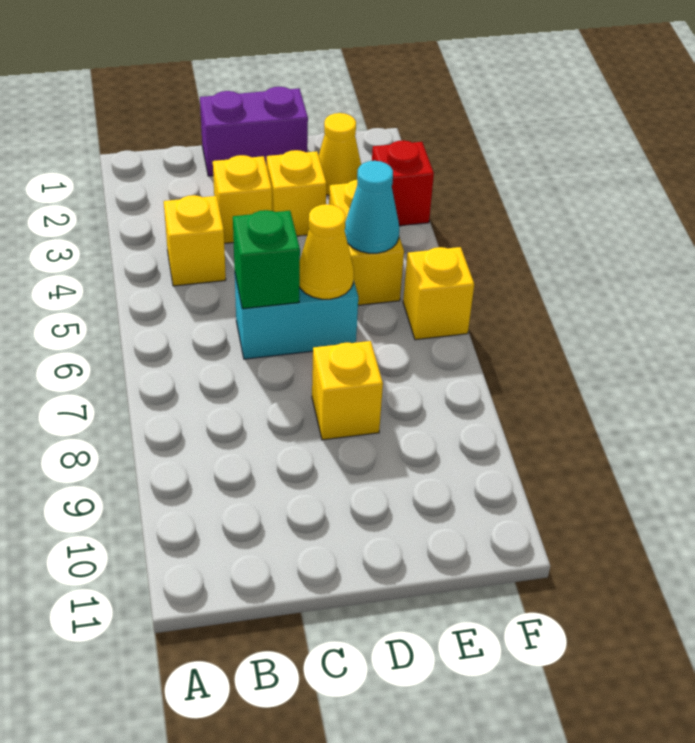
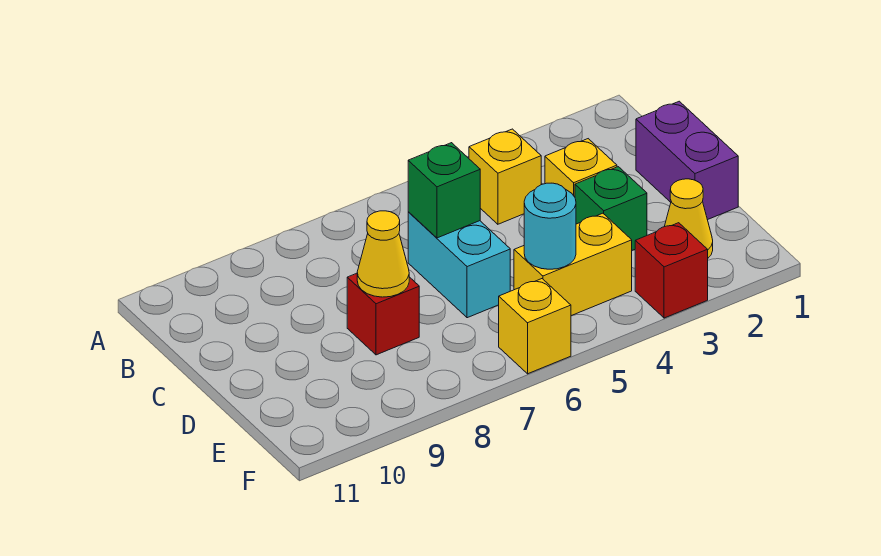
yellow 1x1 brick [267,150,326,236] -> green 1x1 brick [575,167,647,250]
yellow 1x1 cone [299,204,354,299] -> yellow 1x1 cone moved to [357,211,409,297]
yellow 1x1 brick [312,341,383,440] -> red 1x1 brick [347,273,419,355]
cyan 1x1 cone [345,161,399,253] -> cyan 1x1 round brick [524,183,576,269]

